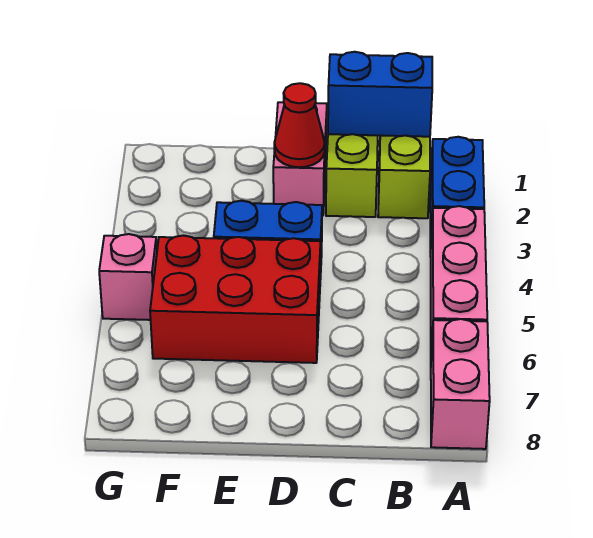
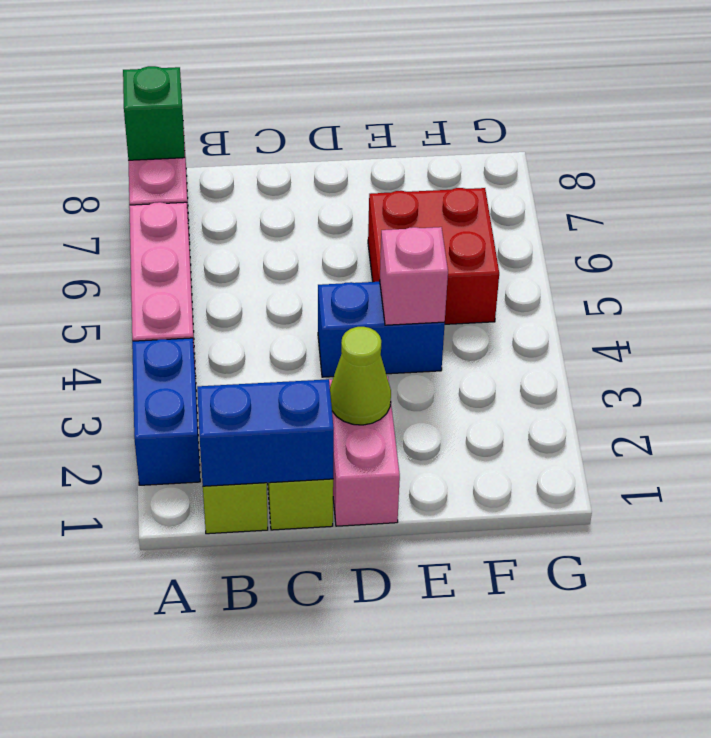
none -> green 1x1 brick [123,66,185,160]
red 1x1 cone [274,83,325,167] -> lime 1x1 cone [330,327,391,425]
red 2x3 brick [150,235,320,363] -> red 2x2 brick [368,188,499,324]
pink 1x1 brick [99,234,157,320] -> pink 1x1 brick moved to [380,227,448,325]

